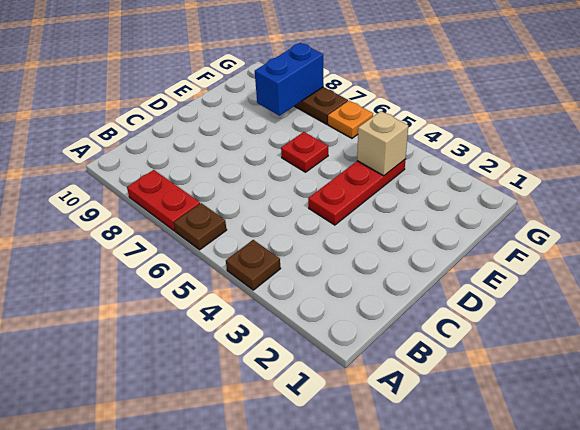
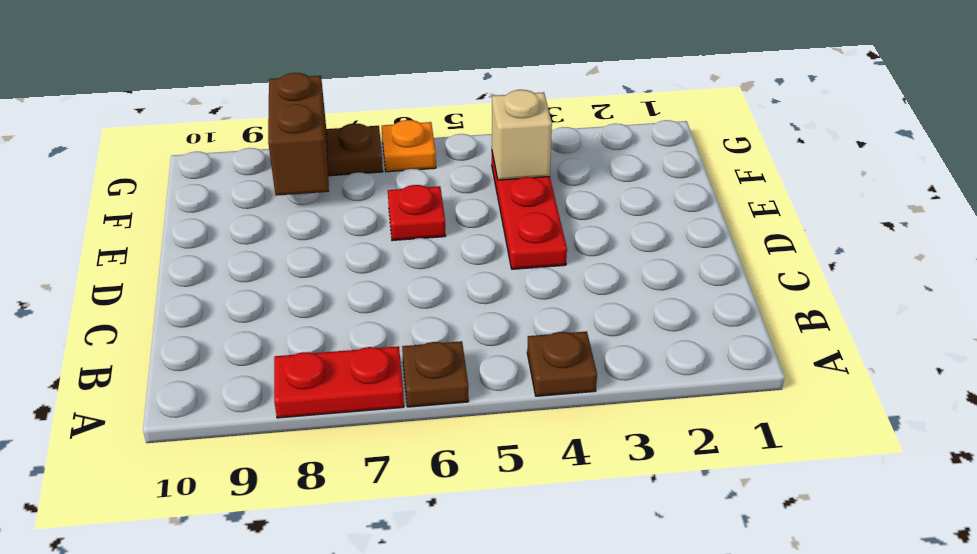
blue 1x2 brick [255,43,324,116] -> brown 1x2 brick [268,73,329,196]

